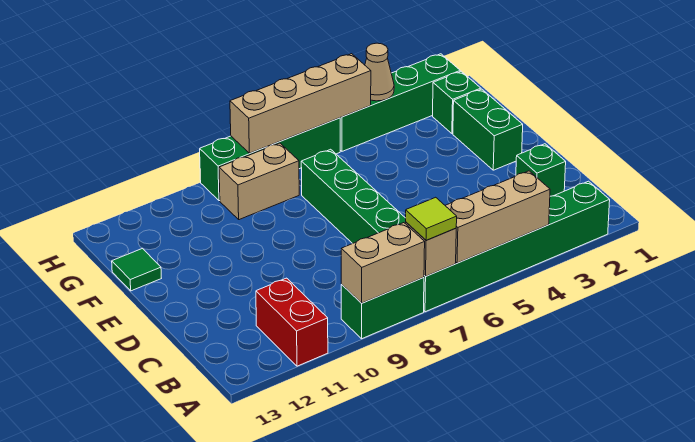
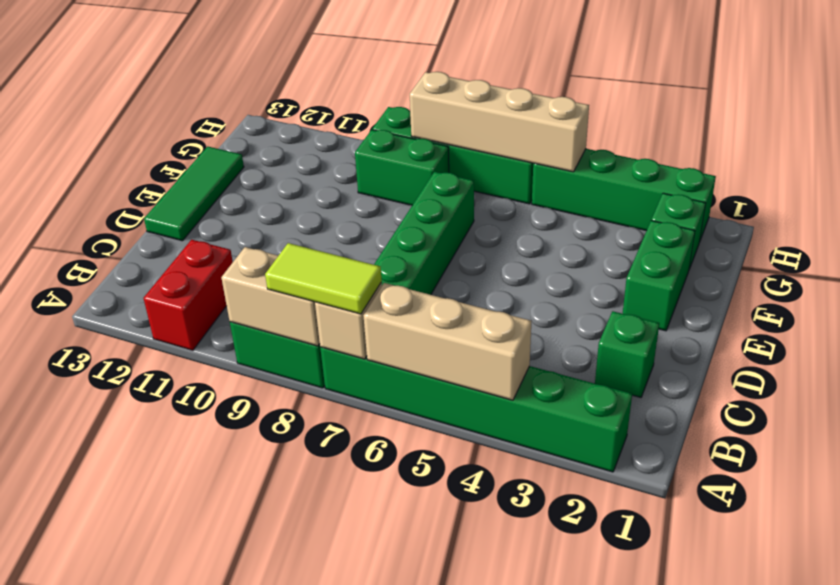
lime 1x1 tile [406,197,457,240] -> lime 1x2 tile [265,243,382,314]
green 1x1 tile [112,248,161,291] -> green 1x3 tile [144,147,244,241]
tan 1x2 brick [219,143,299,220] -> green 1x2 brick [355,130,449,205]
tan 1x1 cone [365,43,394,101] -> none

